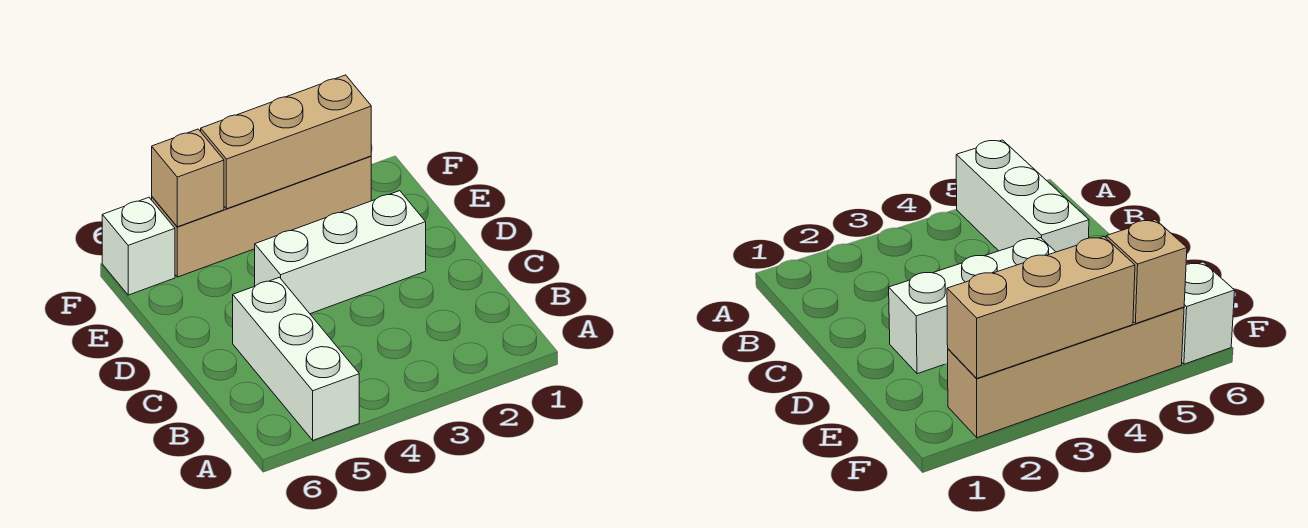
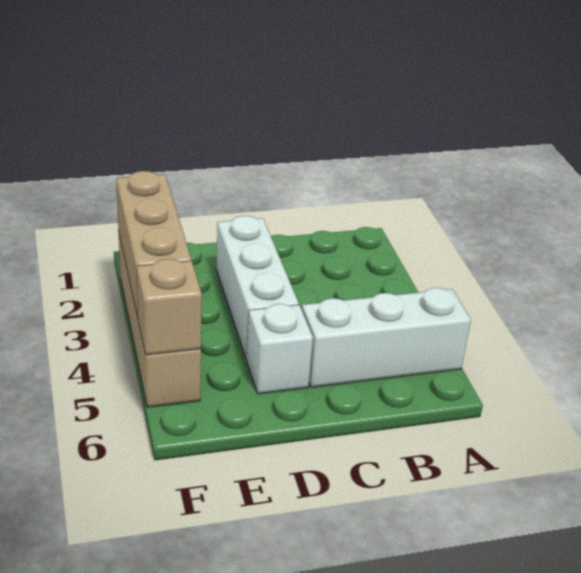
white 1x1 brick [102,198,175,295] -> white 1x1 brick moved to [247,304,313,394]

